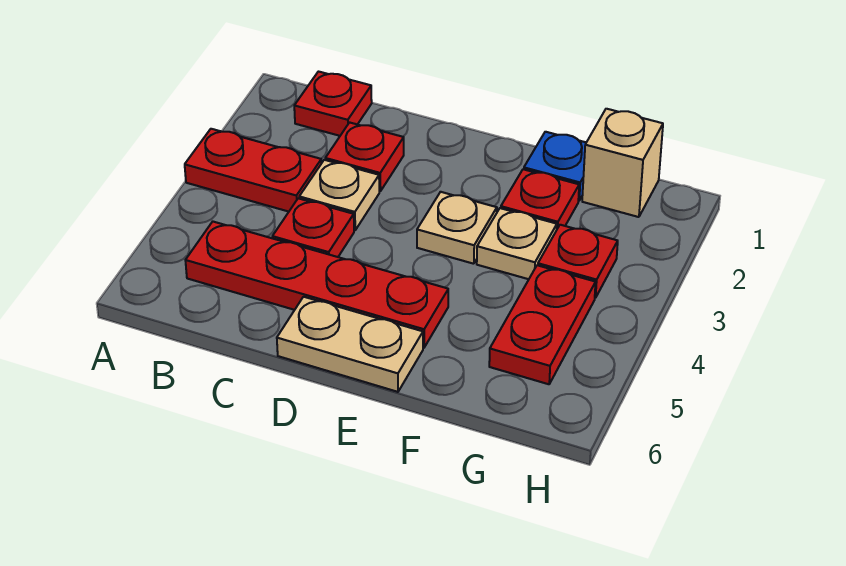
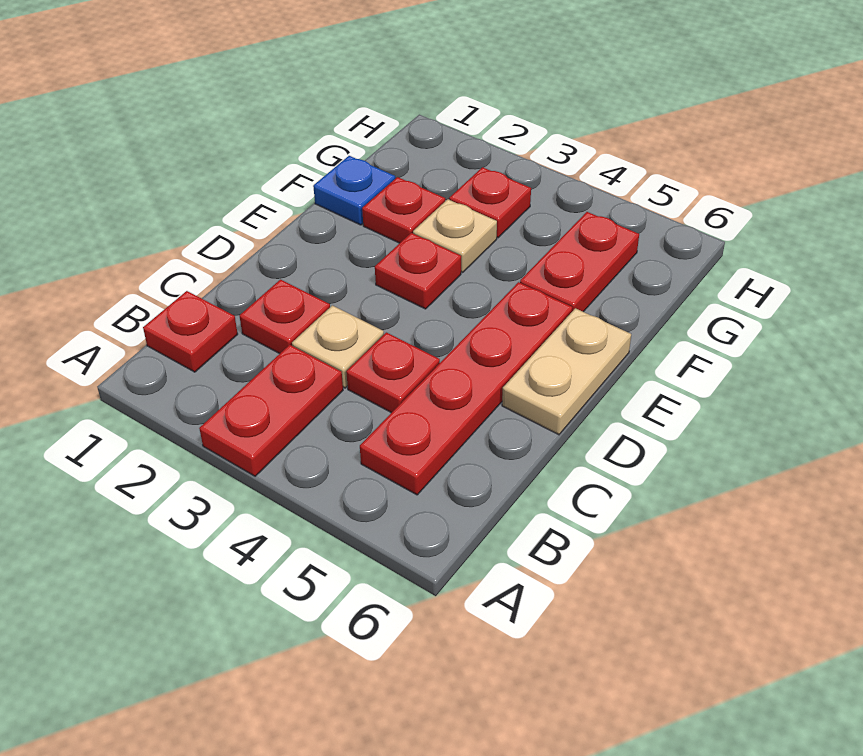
tan 1x1 plate [417,192,497,264] -> red 1x1 plate [375,233,461,309]
tan 1x1 brick [582,109,663,217] -> none
red 1x2 plate [489,265,596,384] -> red 1x2 plate turned to [520,212,639,312]

